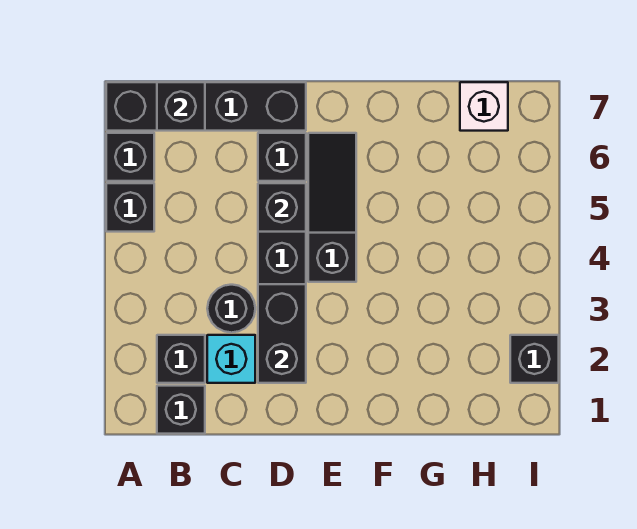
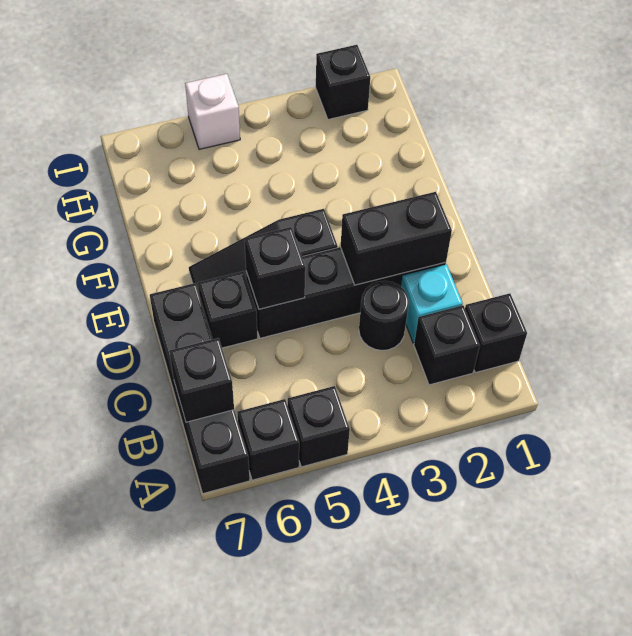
white 1x1 brick [460,82,508,131] -> white 1x1 brick moved to [185,74,240,149]

